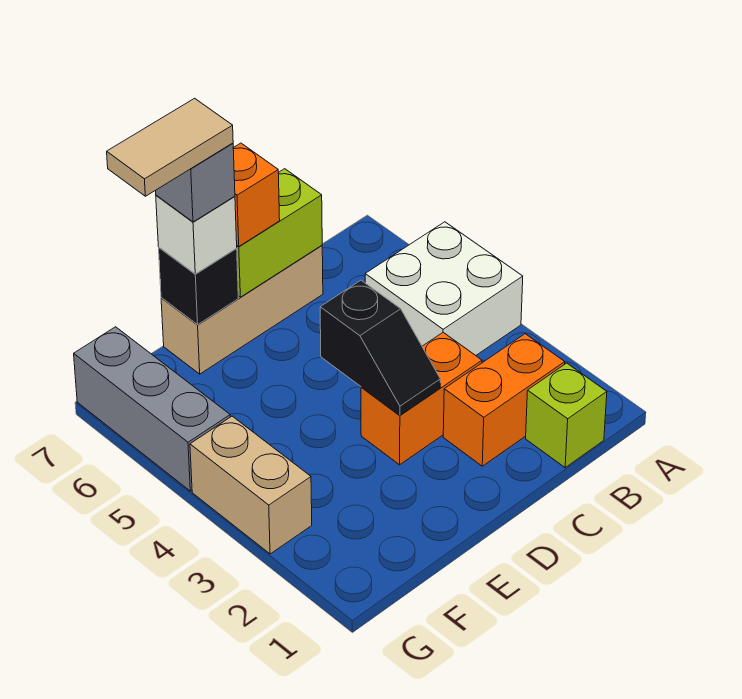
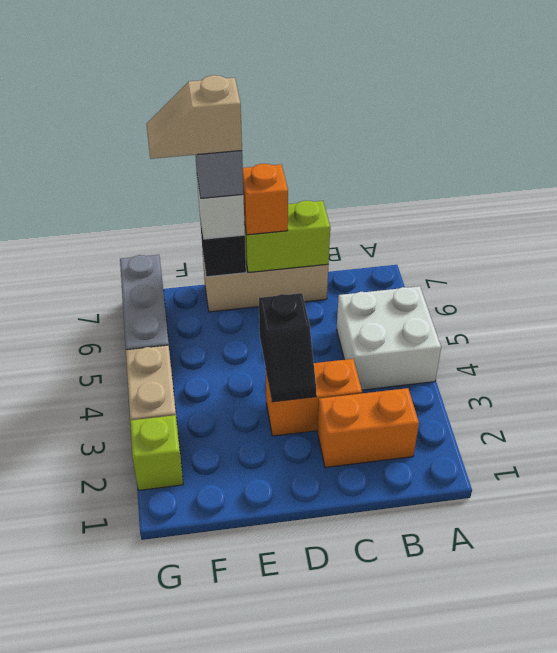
lime 1x1 brick [526,363,607,468] -> lime 1x1 brick moved to [130,415,183,490]
tan 1x2 tile [107,98,233,196] -> tan 1x2 slope [147,75,242,159]

